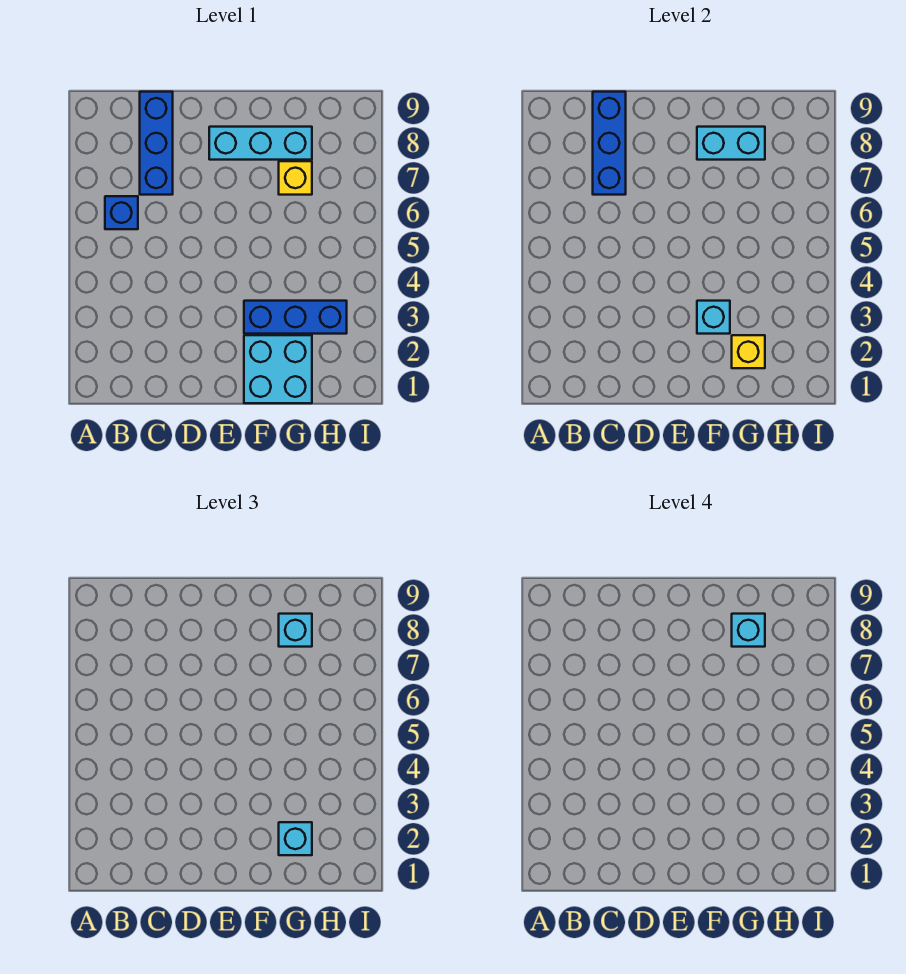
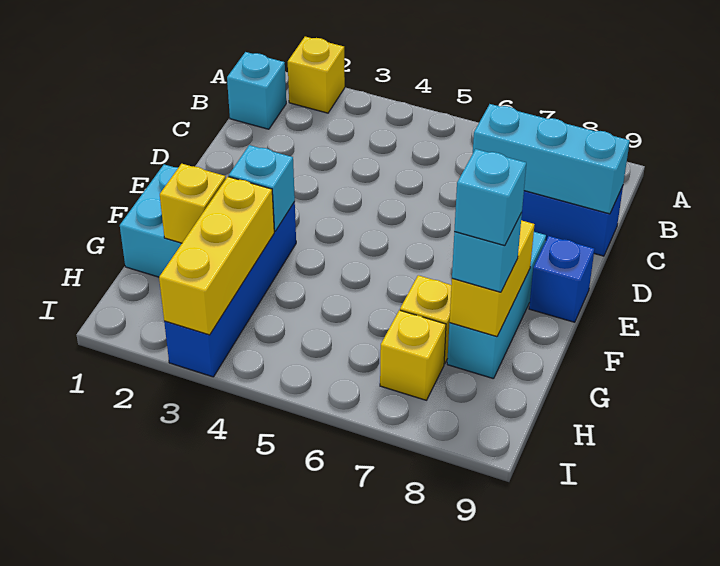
none -> yellow 1x1 brick [288,37,345,113]
blue 1x1 brick [105,196,138,229] -> blue 1x1 brick moved to [529,236,594,322]
blue 1x3 brick [593,92,626,195] -> cyan 1x3 brick [473,104,630,214]
blue 1x3 brick [244,301,347,334] -> blue 1x4 brick [164,202,296,377]
cyan 1x2 brick [697,127,765,160] -> yellow 1x2 brick [449,220,535,337]
cyan 1x1 brick [279,822,312,855] -> cyan 1x1 brick moved to [227,52,286,129]
none -> yellow 1x3 brick [159,177,274,335]
none -> yellow 1x1 brick [380,310,446,400]

